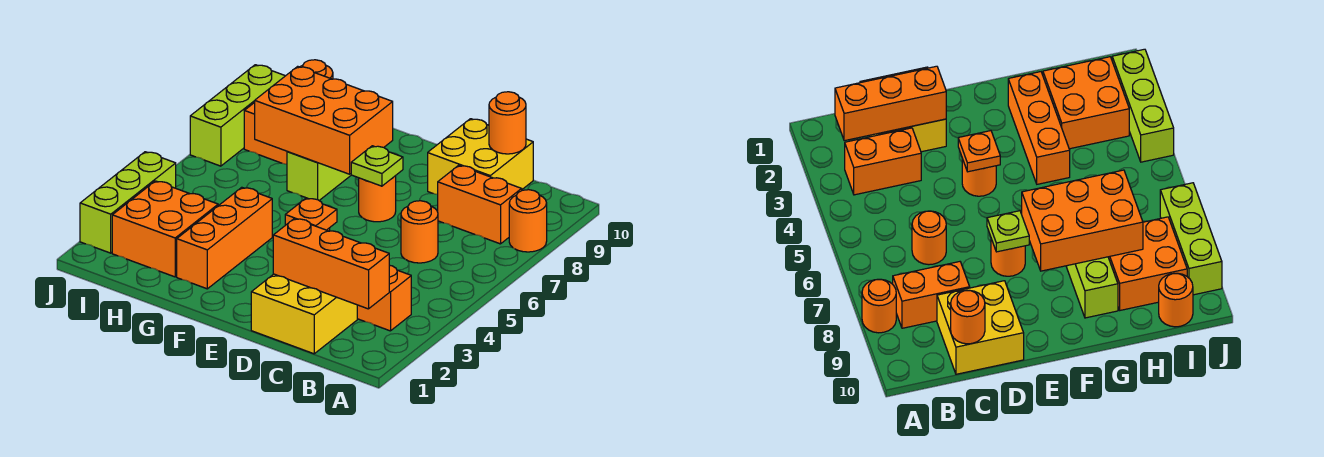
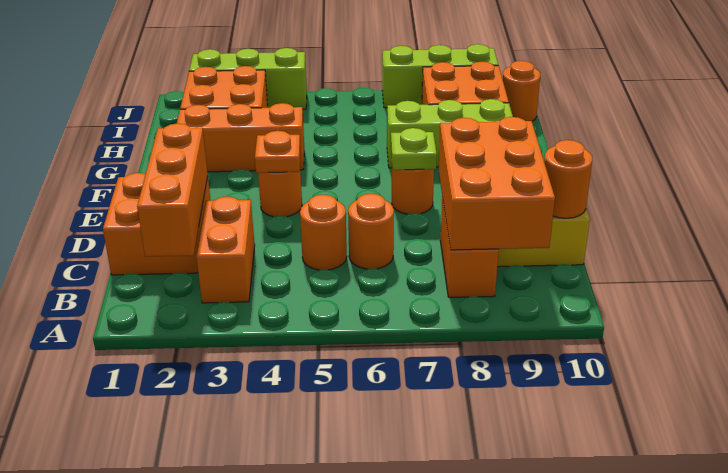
orange 1x1 round brick [509,190,547,252] -> orange 1x1 round brick moved to [300,195,347,270]
yellow 2x2 brick [251,274,357,354] -> orange 2x2 brick [103,173,211,275]
orange 2x3 brick [255,66,393,174] -> orange 2x3 brick moved to [439,117,555,250]

